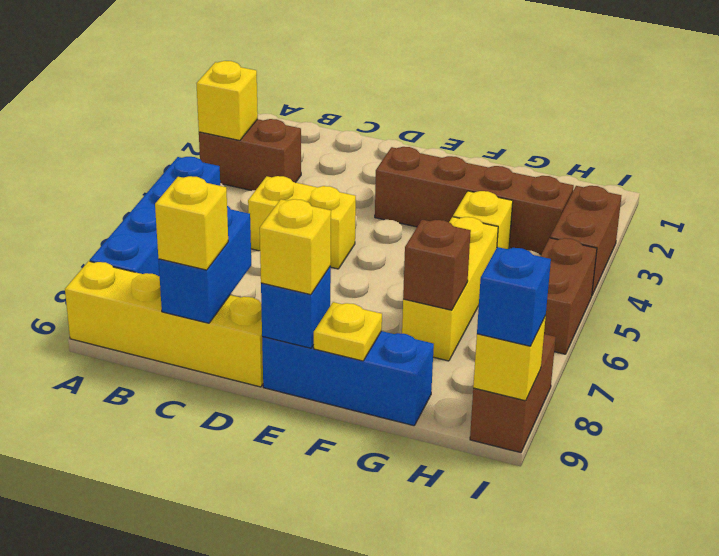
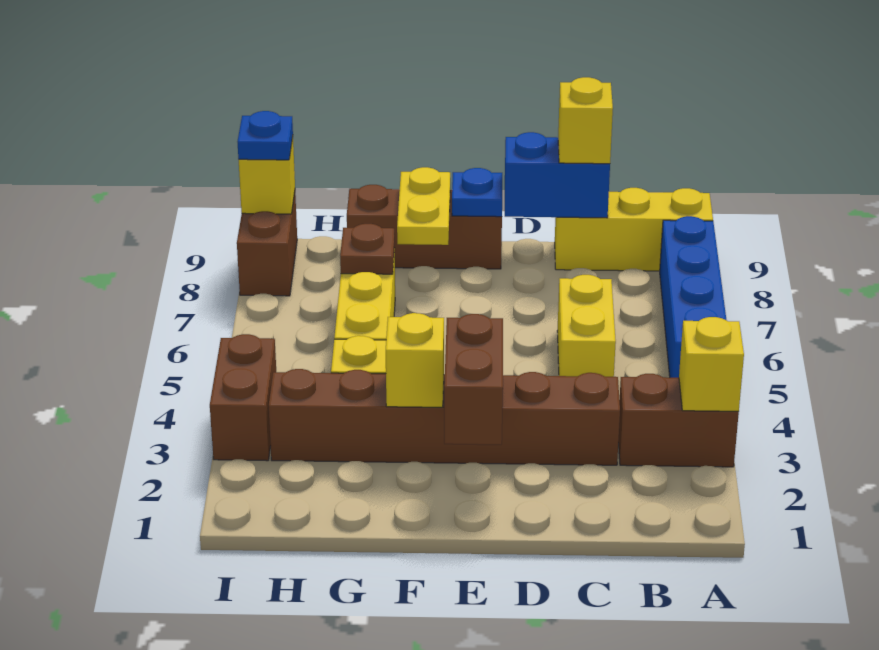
yellow 1x4 brick [65,261,263,387] -> yellow 1x3 brick [555,188,713,271]
yellow 1x2 brick [248,176,356,269] -> yellow 1x2 brick turned to [557,275,616,377]
blue 1x2 brick [159,206,251,323] -> blue 1x2 brick turned to [505,132,610,218]
brown 1x4 brick [375,147,574,254] -> brown 1x6 brick [269,369,620,465]
blue 1x3 brick [262,331,434,426] -> brown 1x3 brick [347,185,502,269]
blue 1x1 brick [261,266,331,348] -> blue 1x1 plate [452,168,502,217]
yellow 1x1 brick [260,199,331,295] -> yellow 1x1 brick moved to [386,313,444,407]
yellow 1x1 plate [314,302,382,361] -> yellow 1x2 plate [397,167,450,245]
brown 1x1 brick [403,220,471,310] -> brown 1x1 plate [340,224,395,274]
brown 1x2 brick [540,238,597,354] -> brown 1x2 brick moved to [444,314,503,445]
blue 1x1 brick [477,247,551,346] -> blue 1x1 plate [238,111,293,160]

